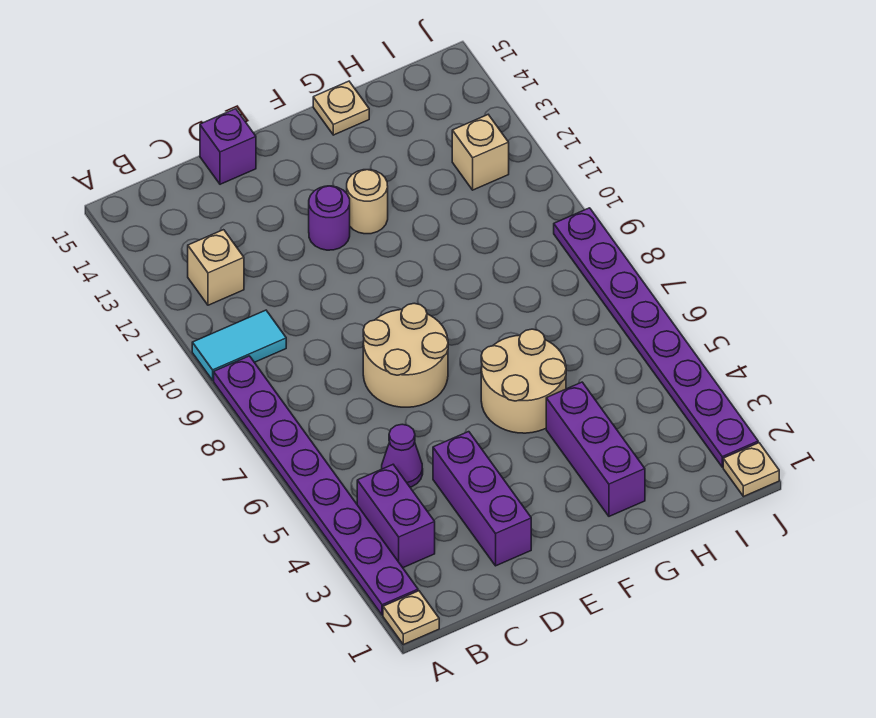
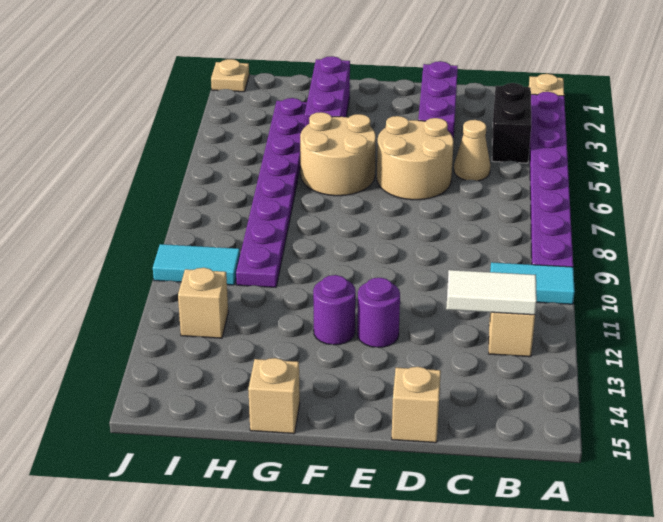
purple 1x2 brick [357,465,435,568] -> black 1x2 brick [492,83,531,163]
none -> white 1x2 tile [446,270,537,315]
purple 1x1 cone [382,424,423,487] -> tan 1x1 cone [454,120,490,181]
tan 2x2 round brick [363,303,448,407] -> tan 2x2 round brick moved to [377,116,454,200]
purple 1x1 brick [200,109,256,184] -> tan 1x1 brick [392,367,441,443]
tan 1x1 round brick [347,170,388,234] -> purple 1x1 round brick [313,275,356,345]
tan 1x1 plate [313,81,369,135] -> tan 1x1 brick [248,358,300,434]
none -> cyan 1x2 tile [153,244,240,285]
purple 1x8 plate [554,208,758,467] -> purple 1x8 plate moved to [236,98,307,287]

